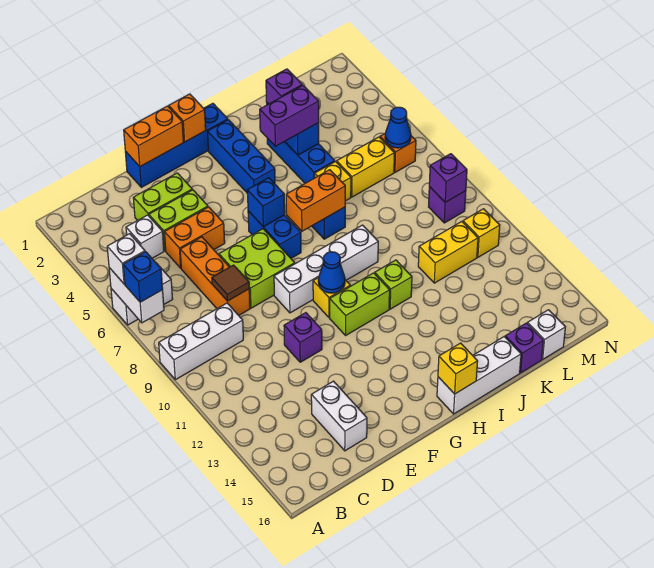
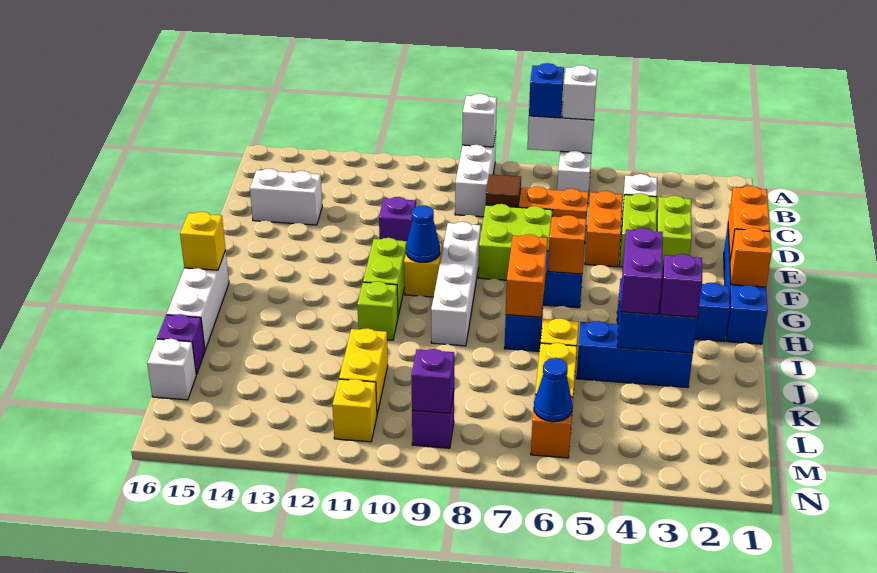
none -> white 1x1 brick [462,94,497,147]
blue 1x1 brick [247,178,285,227] -> orange 1x1 brick [548,215,586,274]

